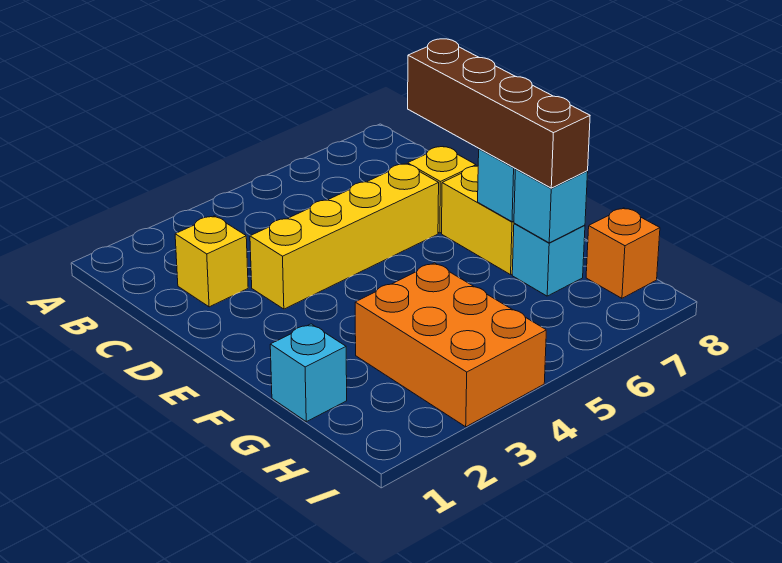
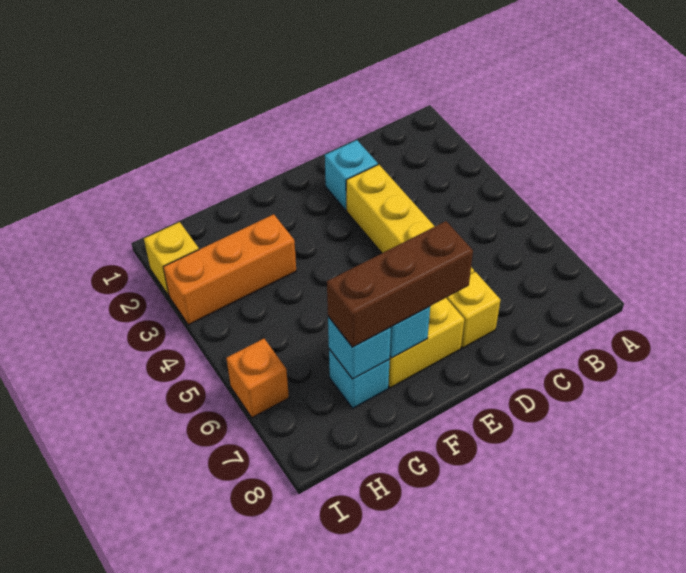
yellow 1x1 brick [175,216,248,307] -> yellow 1x1 brick moved to [144,222,199,296]
brown 1x4 brick [408,39,590,188] -> brown 1x3 brick [327,221,473,347]
cyan 1x1 brick [270,324,347,422] -> cyan 1x1 brick moved to [325,140,378,210]
orange 2x3 brick [355,263,546,427] -> orange 1x3 brick [163,214,296,325]
orange 1x1 brick [586,208,660,298] -> orange 1x1 brick moved to [226,339,289,418]

